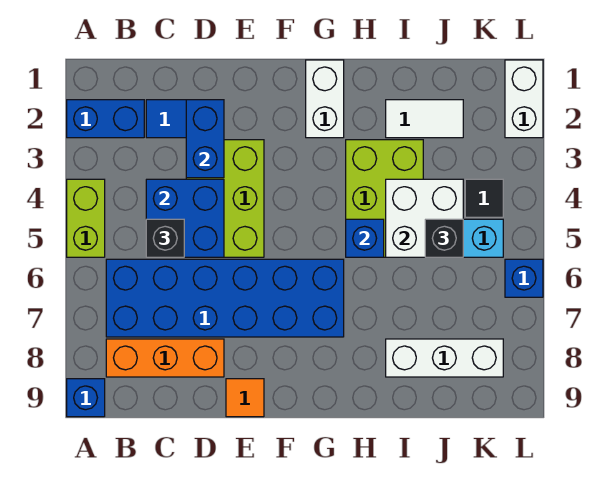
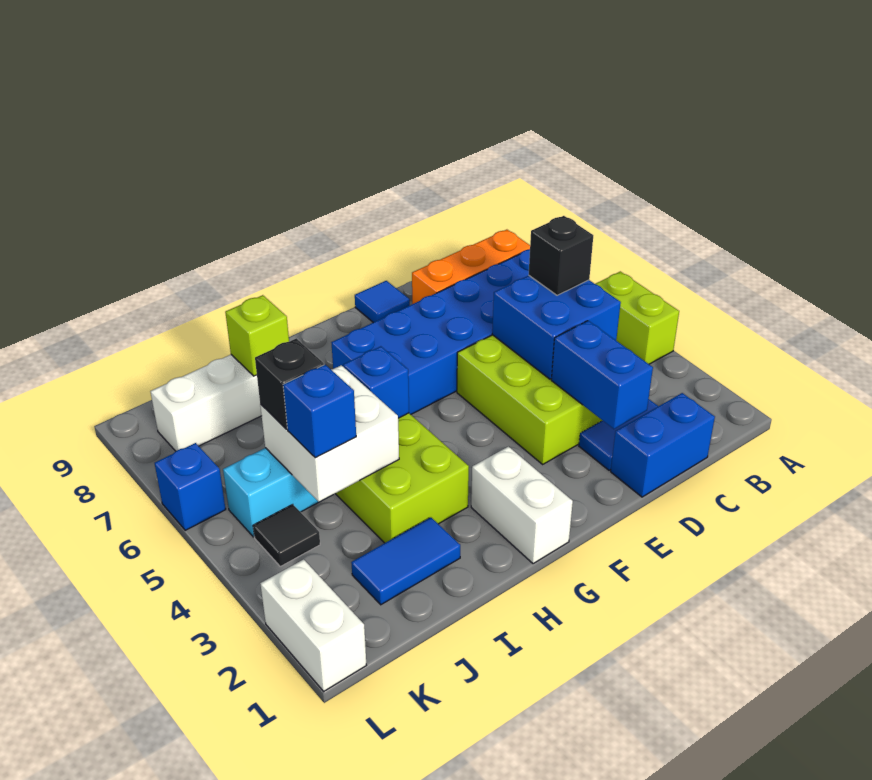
blue 1x2 brick [67,100,144,138] -> blue 1x2 brick moved to [611,393,715,497]
blue 1x1 brick [67,379,105,417] -> blue 1x1 brick moved to [283,365,356,458]
orange 1x1 tile [226,379,264,417] -> blue 1x1 tile [355,281,410,323]
white 1x2 tile [386,100,463,138] -> blue 1x2 tile [351,517,460,605]
none -> lime 1x1 brick [225,295,289,376]

